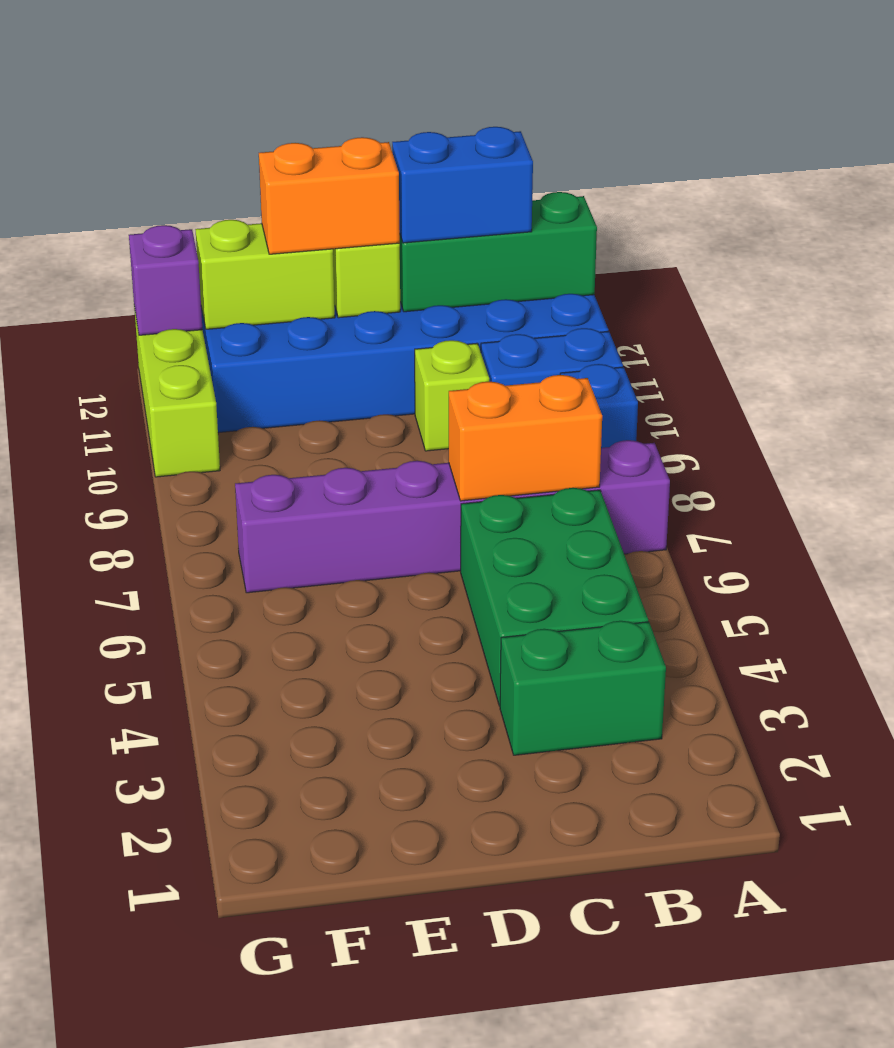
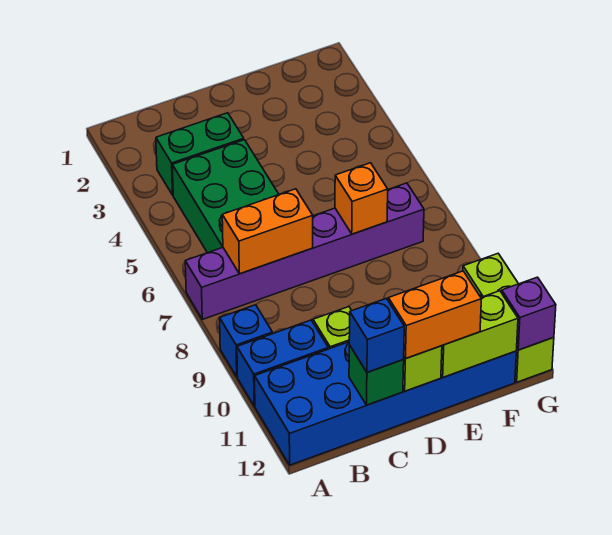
green 1x3 brick [400,192,597,312] -> green 1x1 brick [349,345,404,405]
blue 1x2 brick [392,127,533,243] -> blue 1x1 brick [349,298,404,372]
none -> orange 1x1 brick [335,163,388,234]

